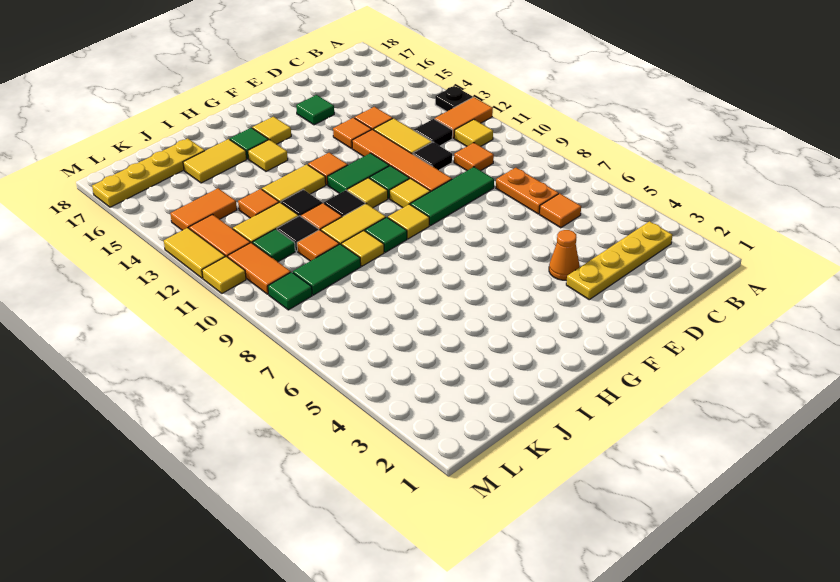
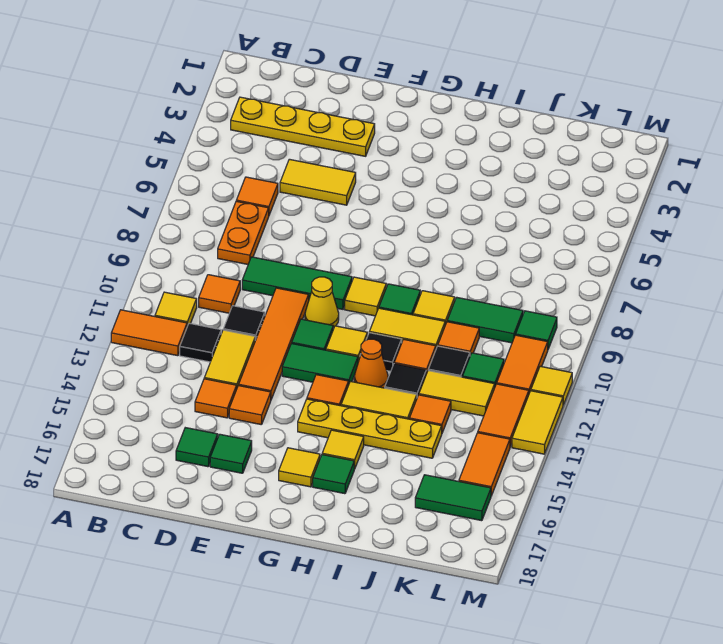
black 1x1 plate [435,86,473,112] -> none
none -> green 1x1 tile [176,428,218,467]
orange 1x1 cone [549,230,580,280] -> orange 1x1 cone moved to [354,339,388,388]
yellow 1x1 tile [390,178,430,208] -> yellow 1x1 cone [305,277,339,328]
yellow 1x2 tile [183,139,247,183] -> yellow 1x2 tile moved to [280,159,356,205]
yellow 1x4 plate [92,138,205,207] -> yellow 1x4 plate moved to [298,399,442,458]
orange 1x2 tile [170,188,237,230] -> orange 1x2 tile turned to [459,433,510,496]
none -> green 1x2 tile [415,475,491,521]

